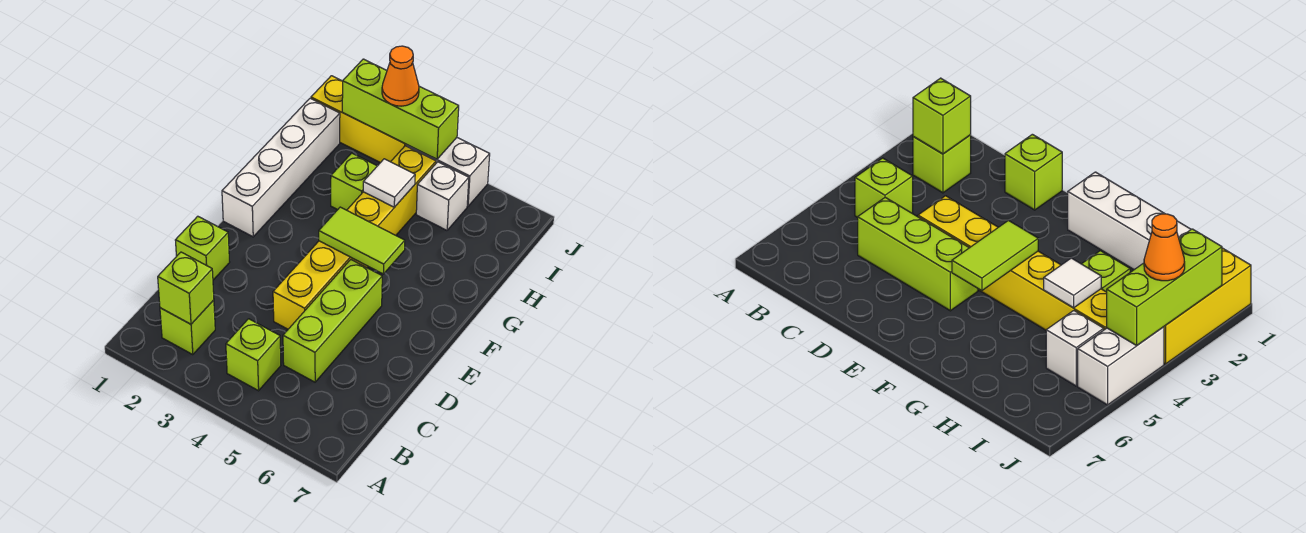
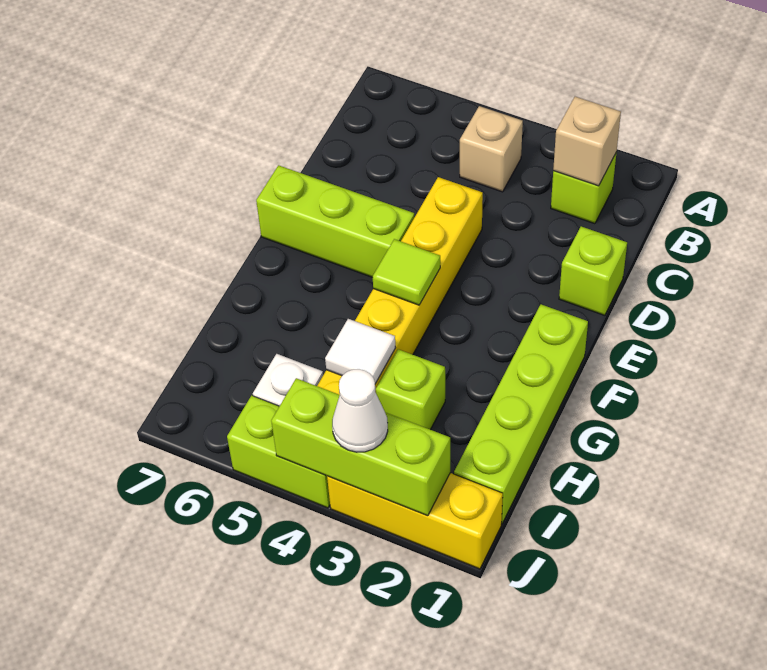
lime 1x1 brick [158,252,214,324] -> tan 1x1 brick [553,97,621,186]
lime 1x1 brick [226,319,281,391] -> tan 1x1 brick [460,106,523,192]
lime 1x3 brick [283,260,382,382] -> lime 1x3 brick turned to [256,165,415,277]
white 1x4 brick [222,98,340,237] -> lime 1x4 brick [454,304,588,523]
lime 1x2 tile [319,207,405,274] -> lime 1x1 tile [373,239,440,305]
orange 1x1 cone [382,46,419,106] -> white 1x1 cone [332,369,388,452]
white 1x2 brick [406,138,490,206] -> lime 1x2 brick [227,396,330,508]

